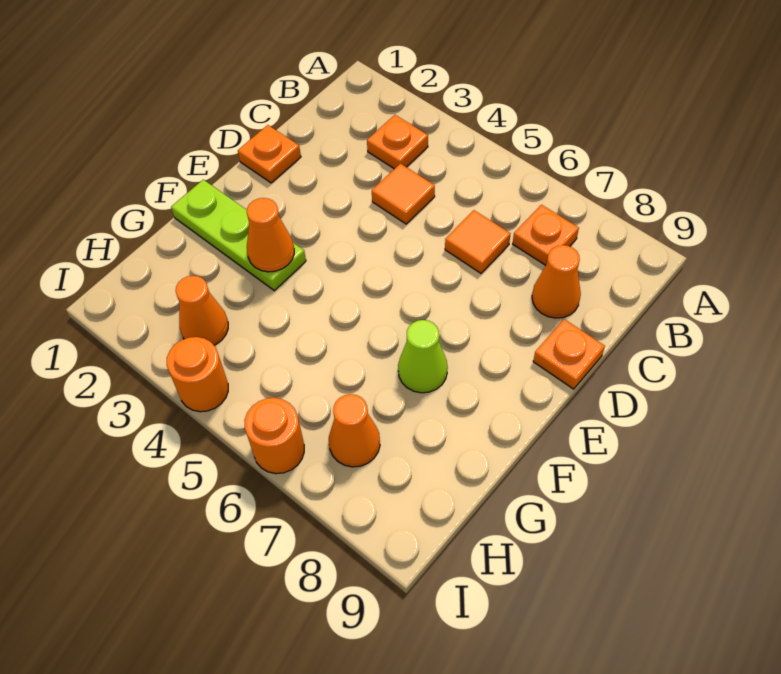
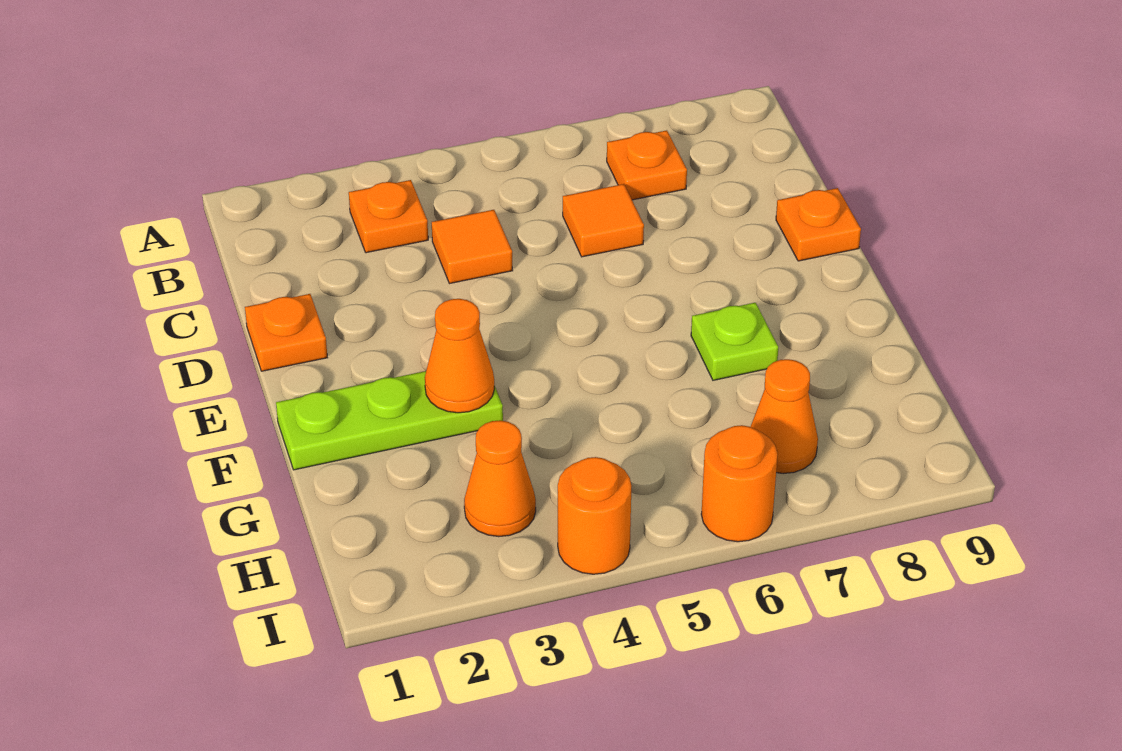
orange 1x1 cone [532,245,581,318] -> none
lime 1x1 cone [398,320,448,393] -> lime 1x1 plate [691,303,778,380]

